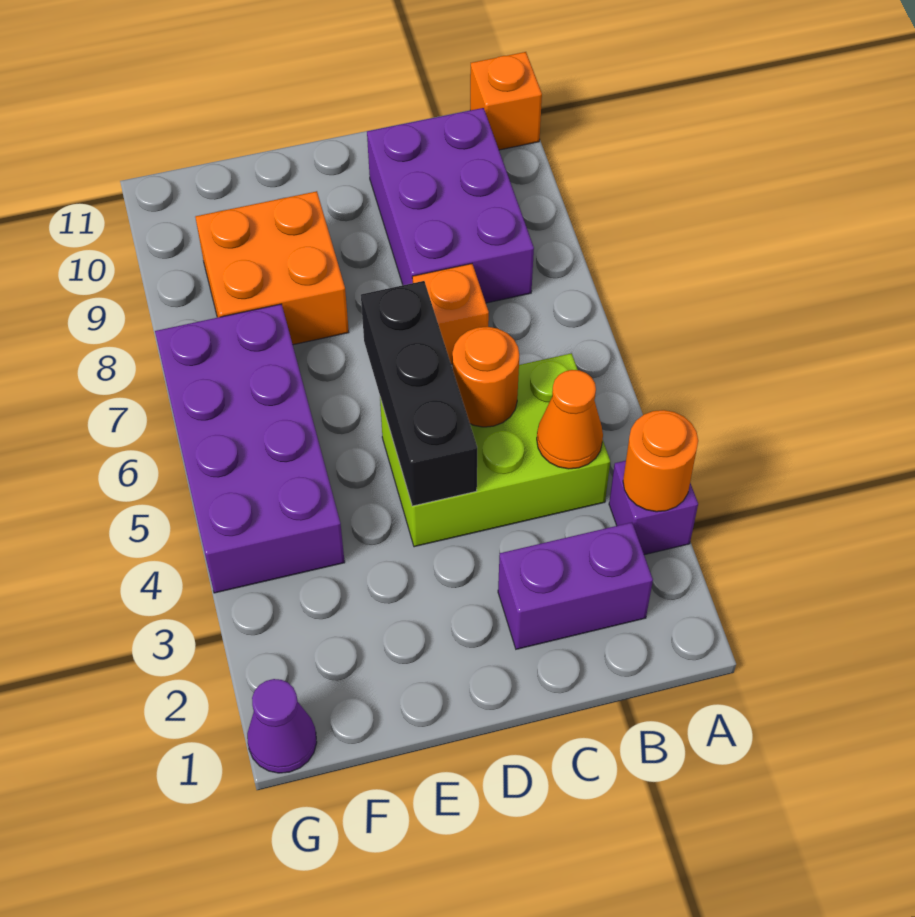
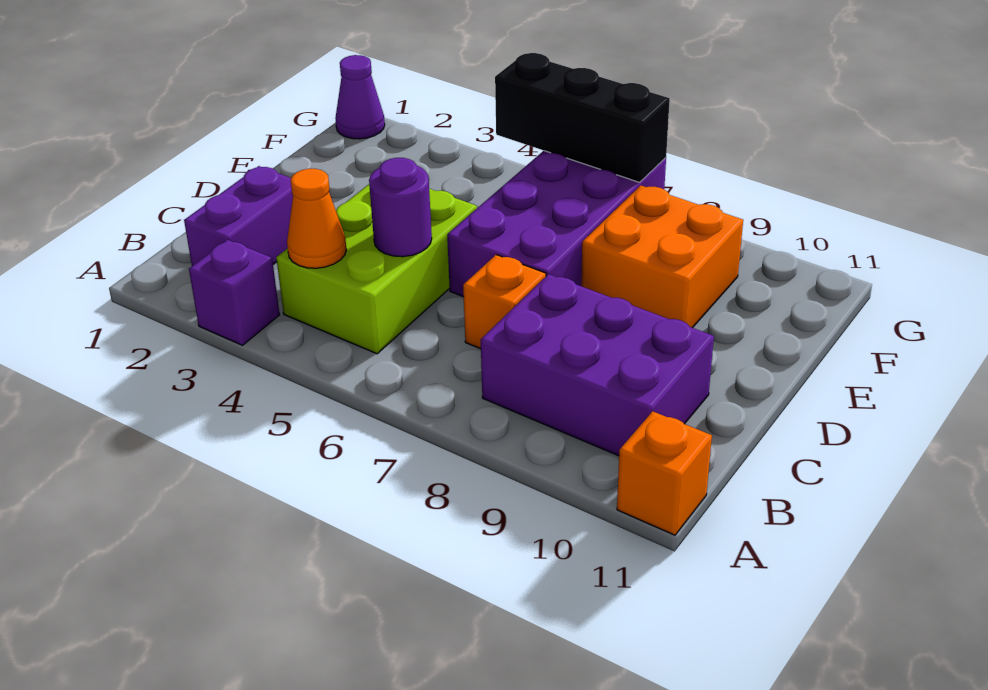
orange 1x1 round brick [623,410,698,512] -> none
orange 1x1 round brick [452,327,519,427] -> purple 1x1 round brick [369,158,432,257]
black 1x3 brick [361,281,477,506] -> black 1x3 brick moved to [495,53,670,182]
purple 2x4 brick [155,304,345,593] -> purple 2x4 brick turned to [447,151,666,297]

